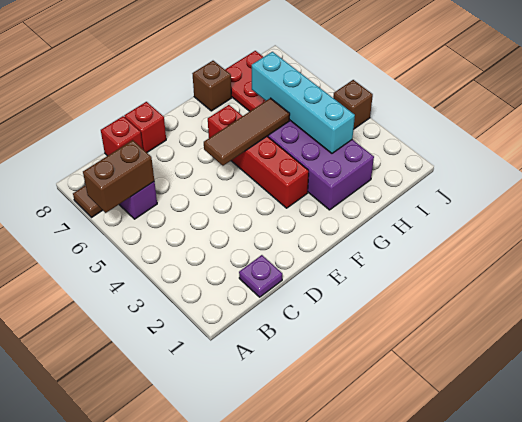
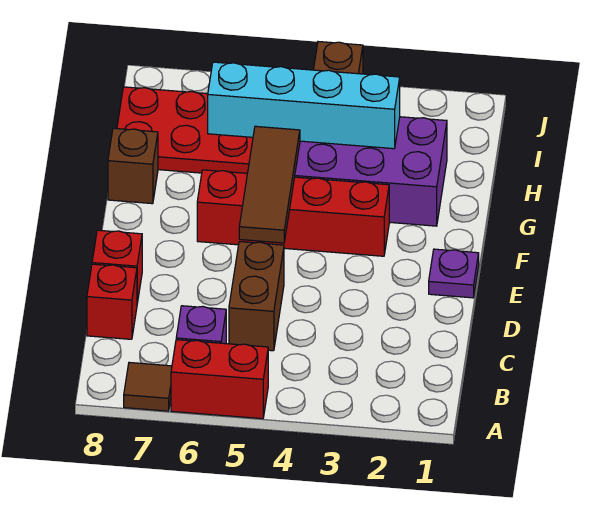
none -> red 1x2 brick [171,340,268,419]
brown 1x2 brick [83,140,154,213] -> brown 1x2 brick moved to [229,242,284,351]
purple 1x1 plate [239,255,282,297] -> purple 1x1 plate moved to [429,249,479,298]

